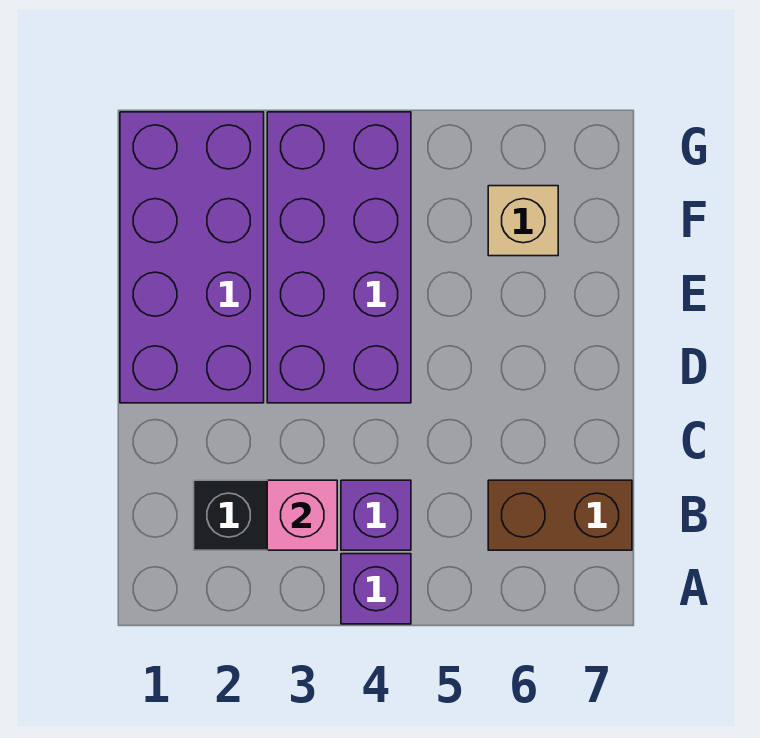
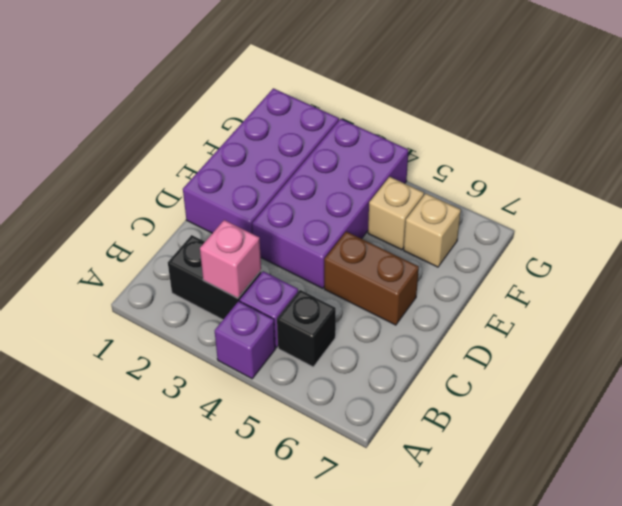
none -> black 1x1 brick [277,290,336,367]
brown 1x2 brick [488,480,632,550] -> brown 1x2 brick moved to [324,232,419,325]
none -> tan 1x1 brick [368,177,424,250]

